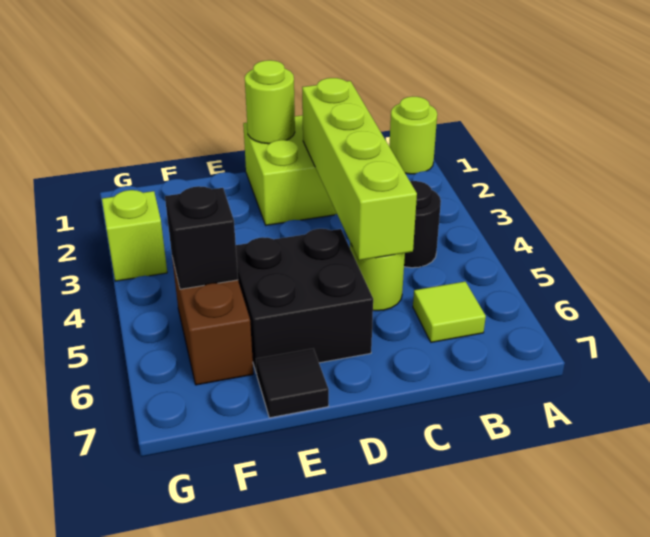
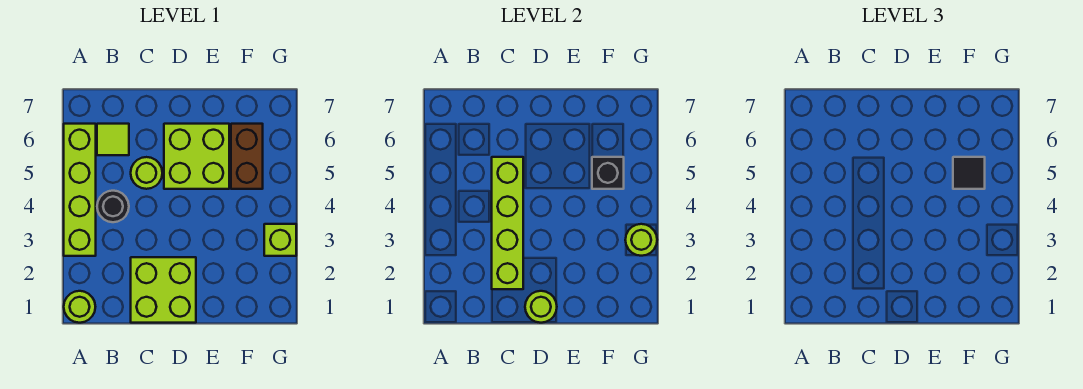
none -> lime 1x4 brick [64,124,96,256]
black 2x2 brick [236,229,373,374] -> lime 2x2 brick [164,124,229,189]
black 1x1 tile [256,349,329,418] -> black 1x1 tile moved to [953,157,985,189]
none -> lime 1x1 round brick [625,224,657,256]

